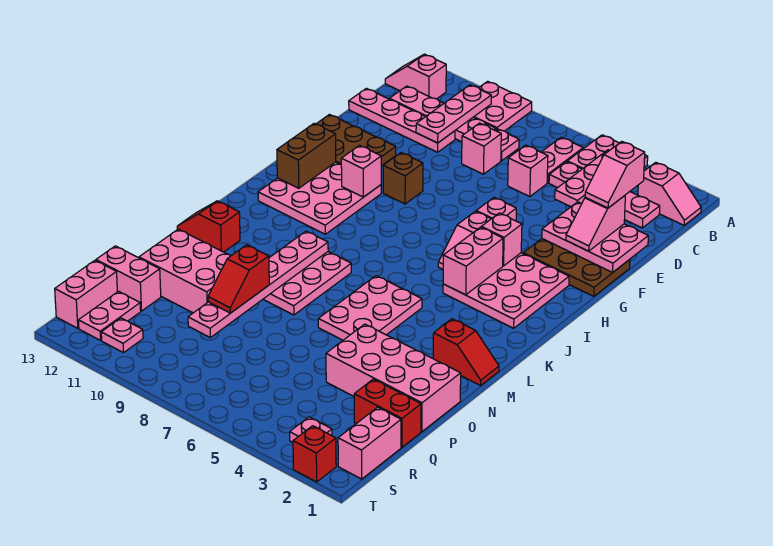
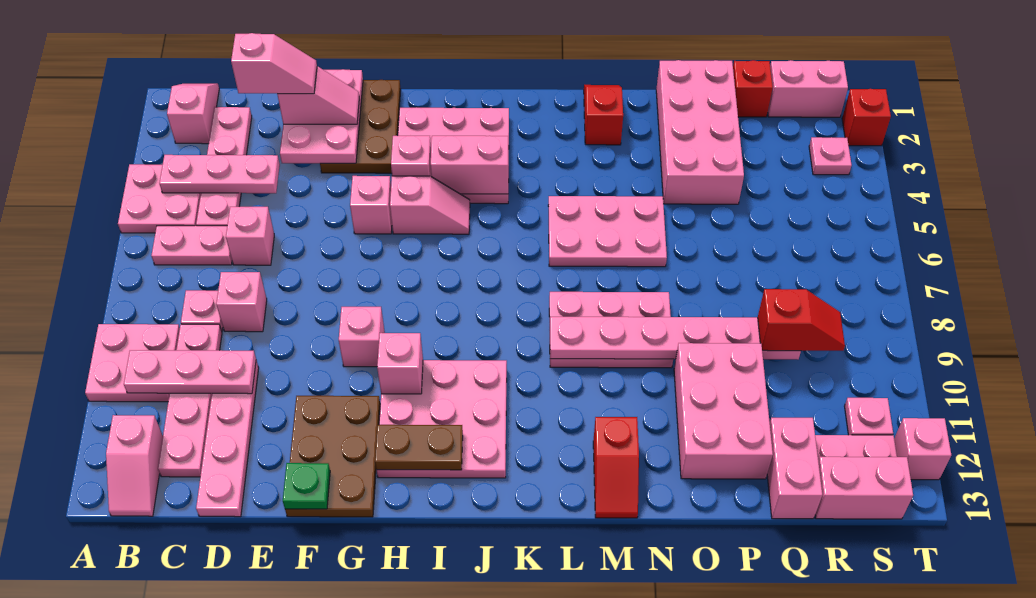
none -> green 1x1 plate [283,463,330,509]
brown 1x1 brick [383,153,423,204] -> pink 1x1 brick [339,307,385,367]
brown 1x2 brick [277,124,336,188] -> brown 1x2 plate [375,425,463,470]
red 1x2 slope [208,245,269,313] -> red 1x2 slope moved to [758,289,845,351]
red 1x2 brick [354,379,421,447] -> red 1x1 brick [733,60,773,117]
none -> pink 1x1 brick [894,418,951,480]

